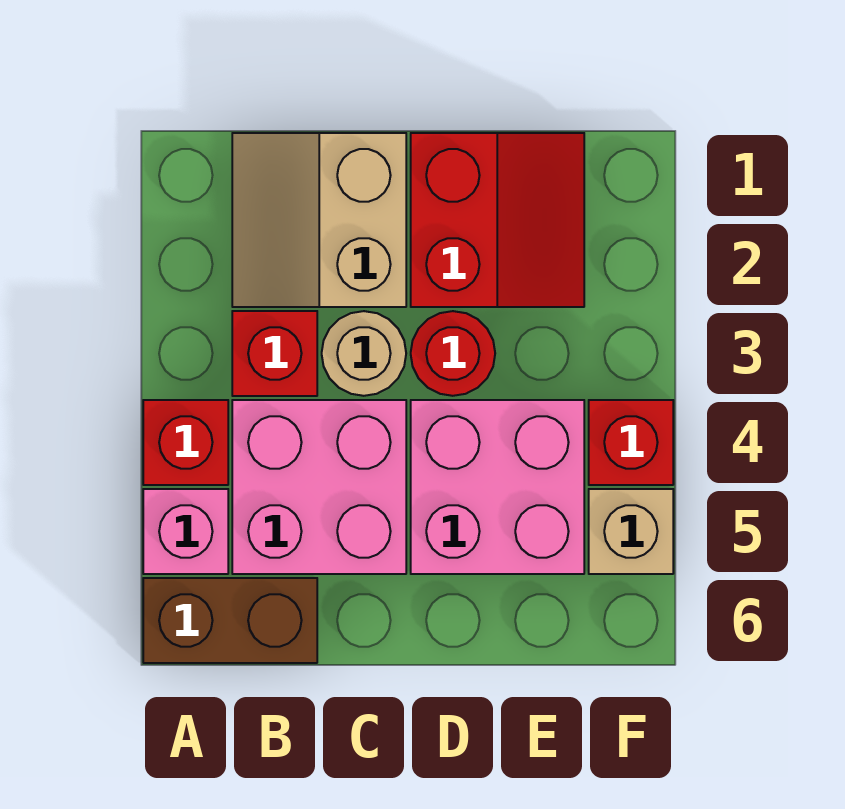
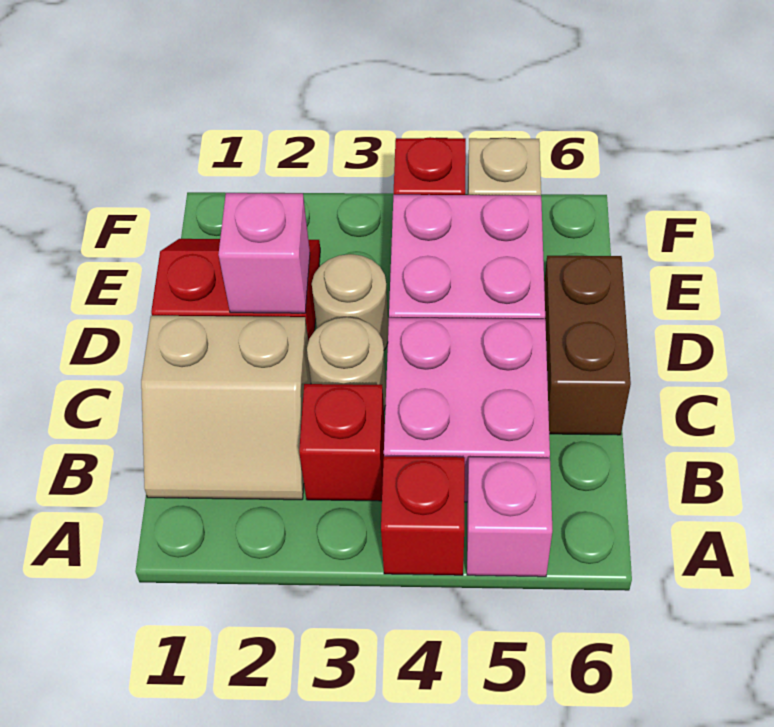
brown 1x2 brick [143,578,317,663] -> brown 1x2 brick moved to [544,256,631,435]
none -> pink 1x1 brick [219,193,310,313]
red 1x1 round brick [411,311,495,396] -> tan 1x1 round brick [312,254,388,350]

